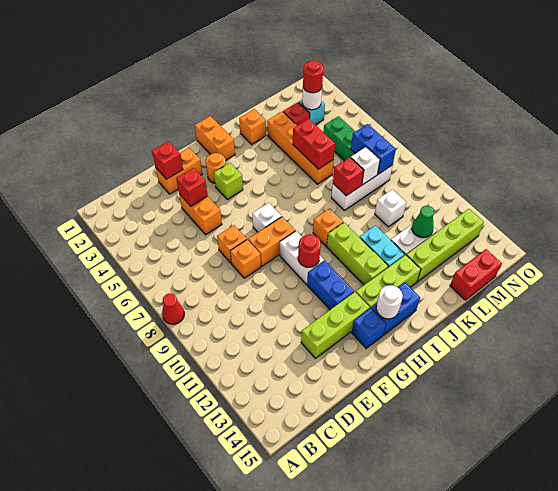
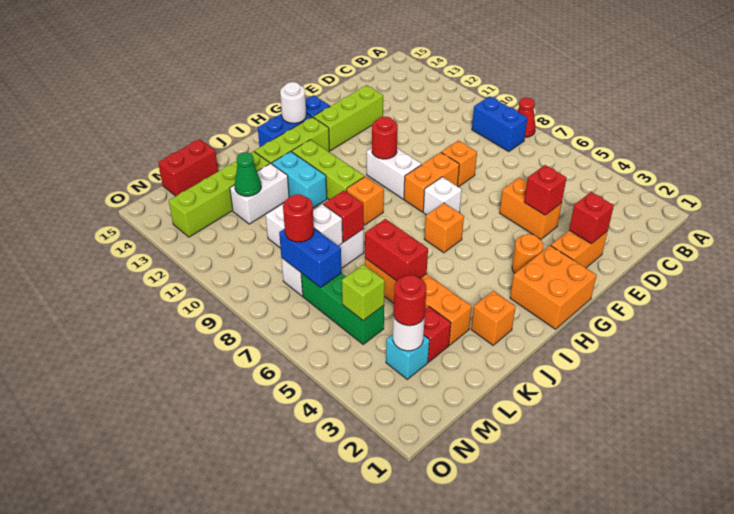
orange 1x1 brick [217,225,247,263] -> orange 1x1 brick moved to [424,203,464,253]
lime 1x1 brick [214,163,243,200] -> lime 1x1 brick moved to [342,265,385,321]
blue 1x2 brick [307,261,354,310] -> blue 1x2 brick moved to [472,96,527,152]
orange 1x2 brick [195,116,235,160] -> orange 2x2 brick [510,245,597,329]
none -> red 1x1 round brick [283,194,314,242]

